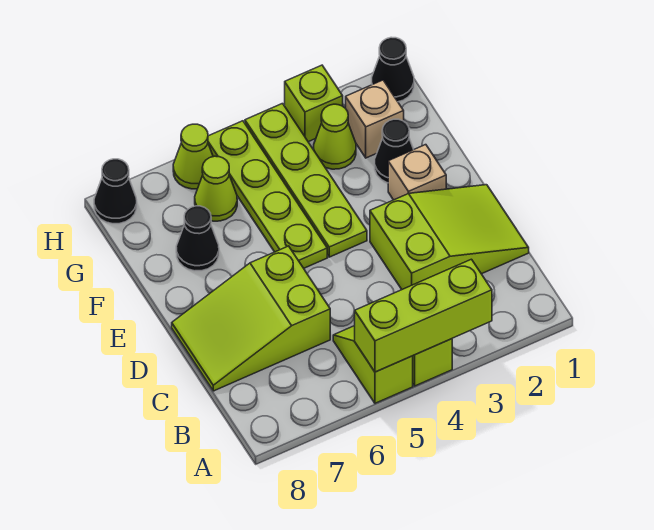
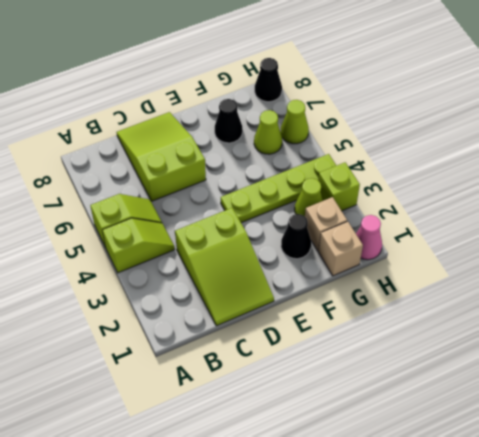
lime 1x3 brick [355,259,492,372] -> none
tan 1x1 brick [388,145,446,200] -> tan 1x1 brick moved to [318,222,363,276]
lime 1x4 plate [208,121,327,268] -> none
black 1x1 cone [372,37,414,102] -> pink 1x1 cone [356,215,382,260]

